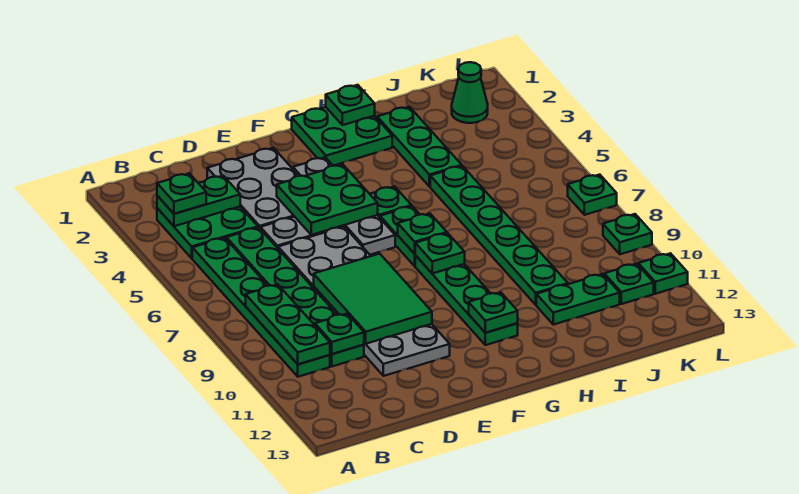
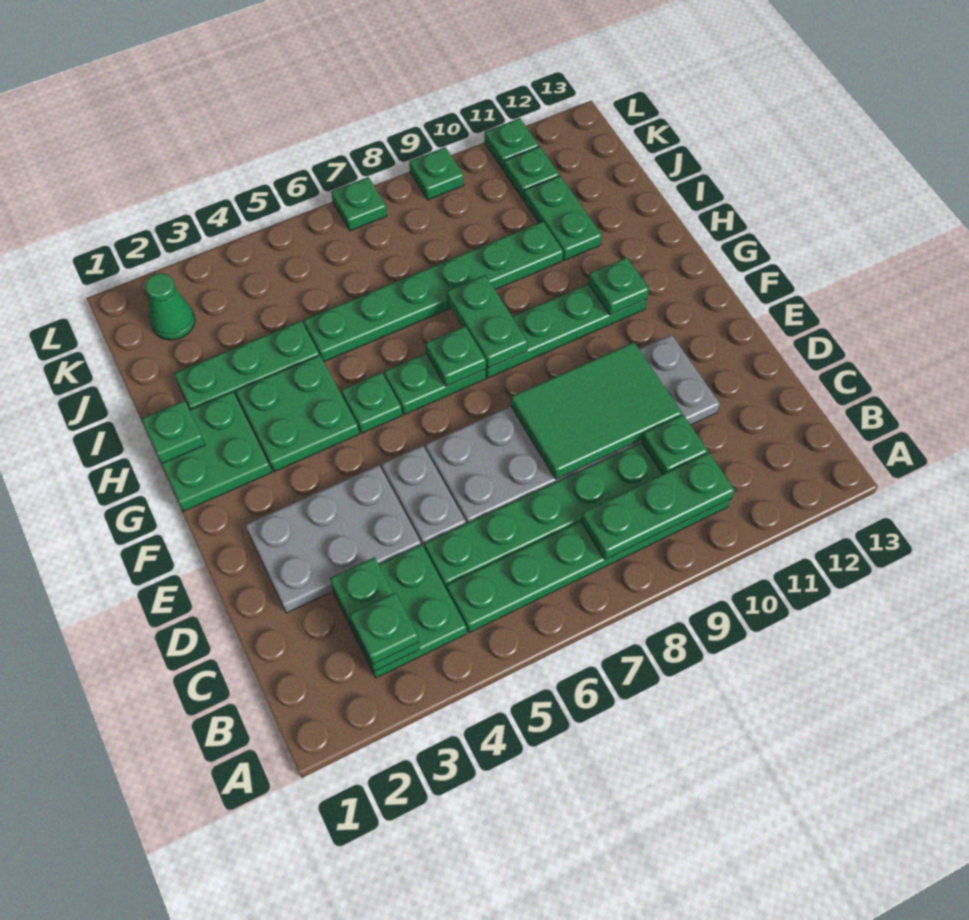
green 2x2 plate [277,165,378,235] -> green 2x2 plate moved to [236,355,359,472]
grey 1x4 plate [293,157,395,255] -> none
green 1x1 plate [415,233,465,273] -> green 1x2 plate [447,275,528,368]

